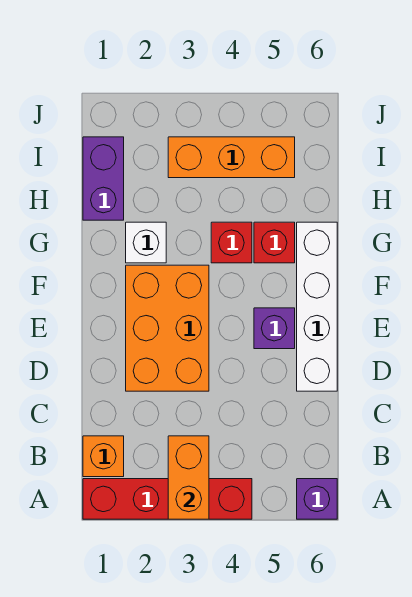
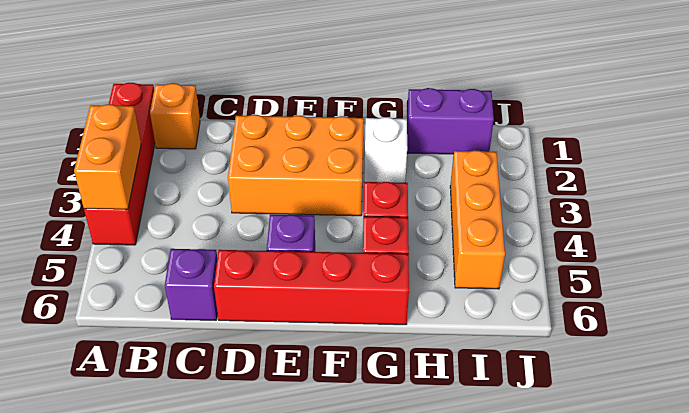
orange 1x2 brick [168,436,209,519] -> orange 1x2 brick turned to [74,104,141,209]
purple 1x1 brick [297,479,337,519] -> purple 1x1 brick moved to [165,249,217,321]
white 1x4 brick [297,222,337,391] -> red 1x4 brick [214,250,409,325]

